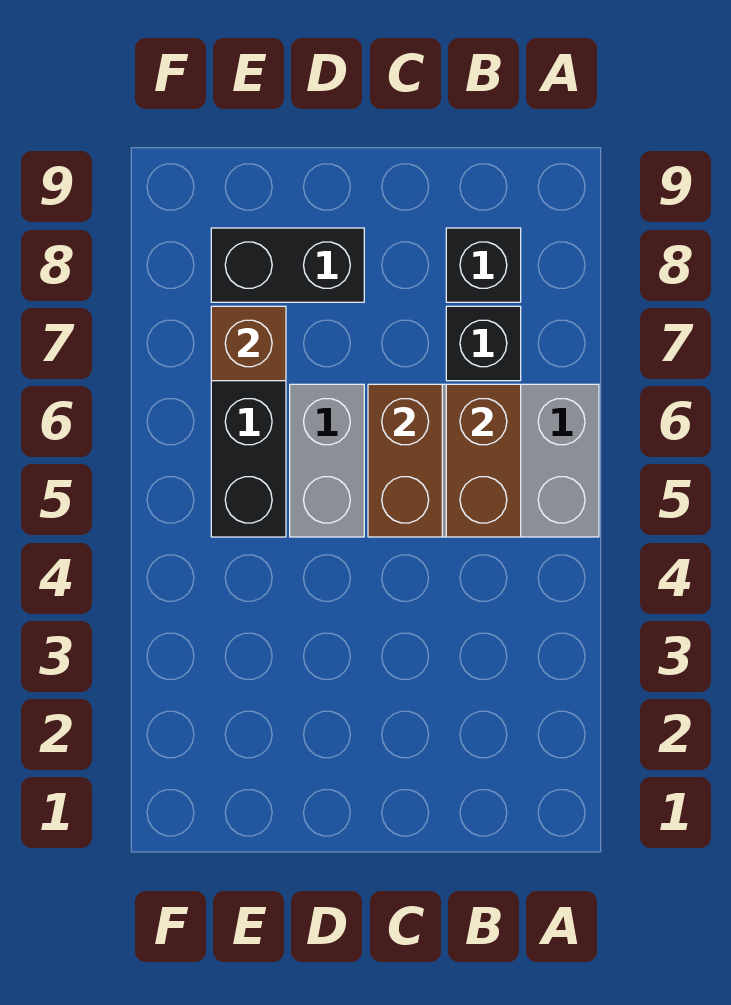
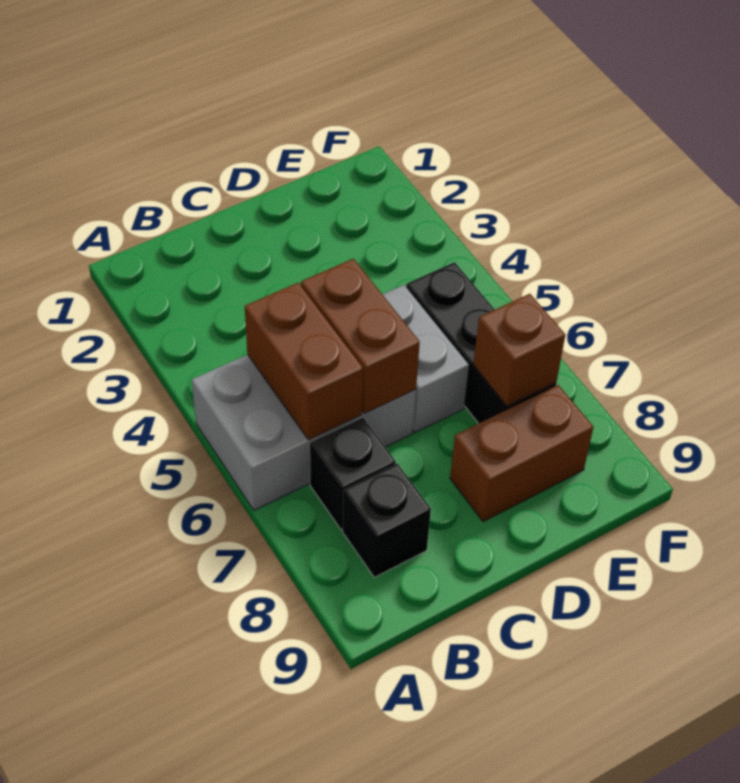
black 1x2 brick [211,228,364,302] -> brown 1x2 brick [450,385,594,522]

